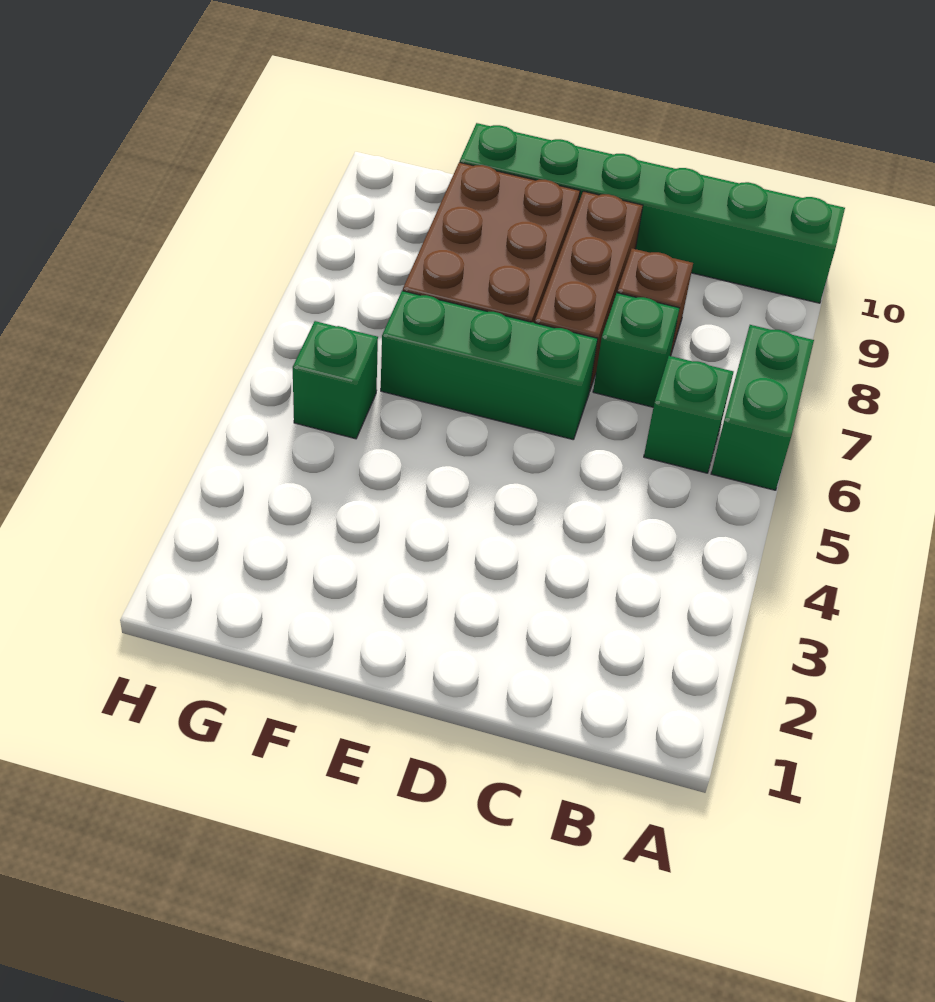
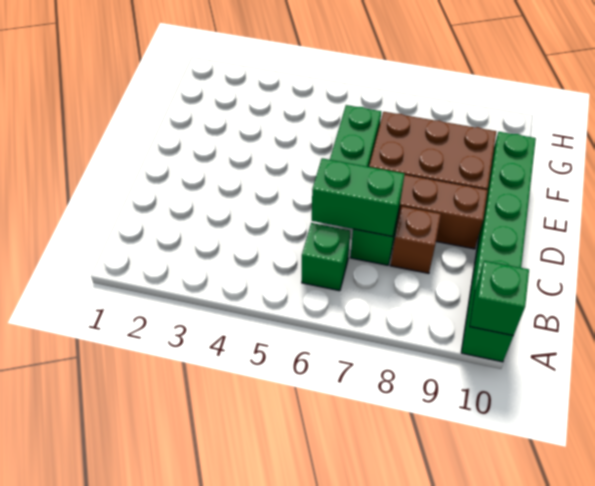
green 1x2 brick [711,325,814,490] -> green 1x2 brick moved to [312,158,405,237]
green 1x1 brick [293,321,378,439] -> green 1x1 brick moved to [470,261,529,336]

